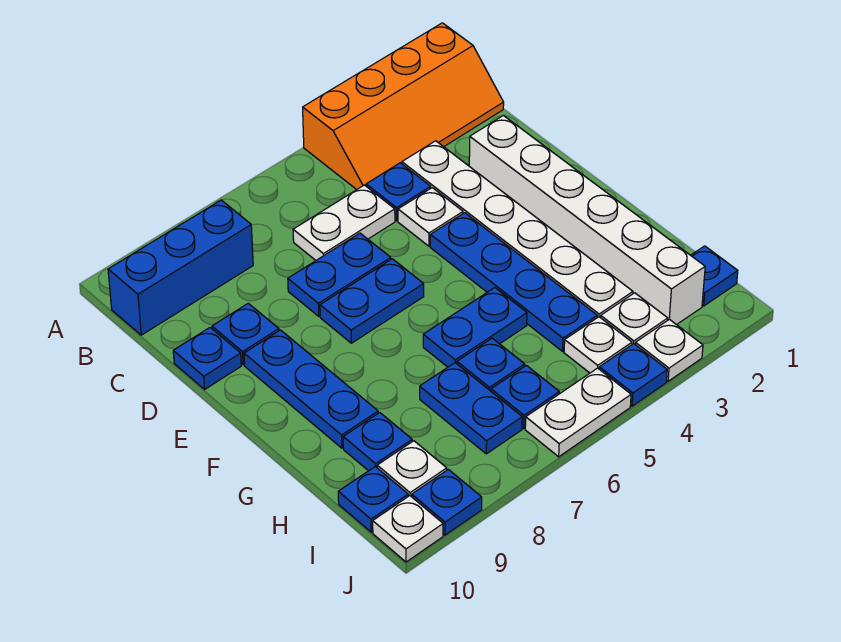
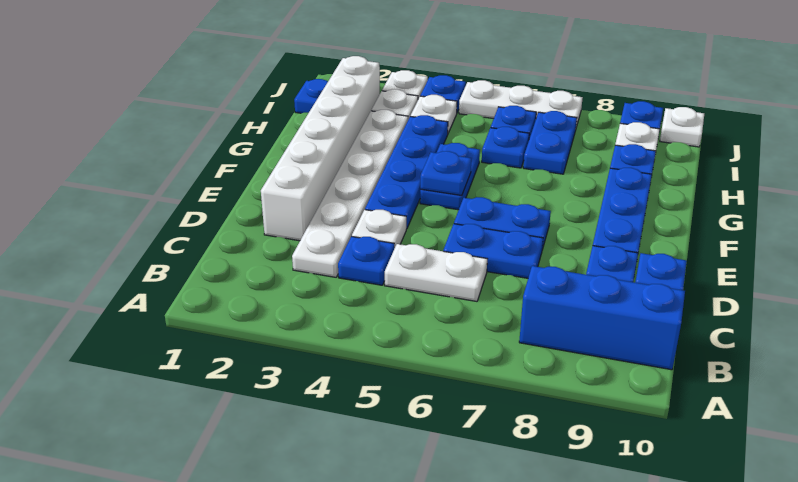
orange 2x4 slope [303,23,504,190] -> none
blue 1x2 plate [423,288,527,367] -> blue 1x2 plate turned to [420,143,480,210]
blue 1x1 plate [338,467,408,532] -> blue 1x1 plate moved to [420,151,471,196]
white 1x2 plate [525,368,631,457] -> white 1x3 plate [459,80,583,127]

